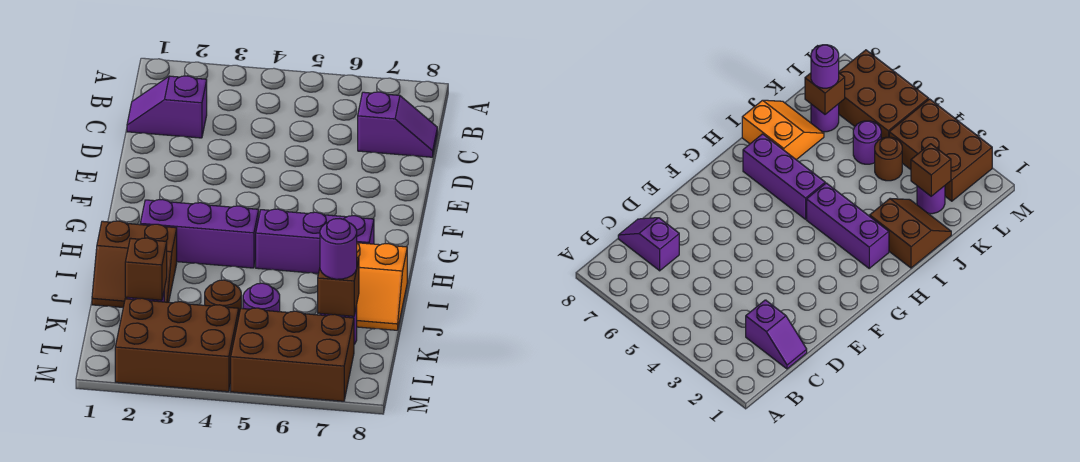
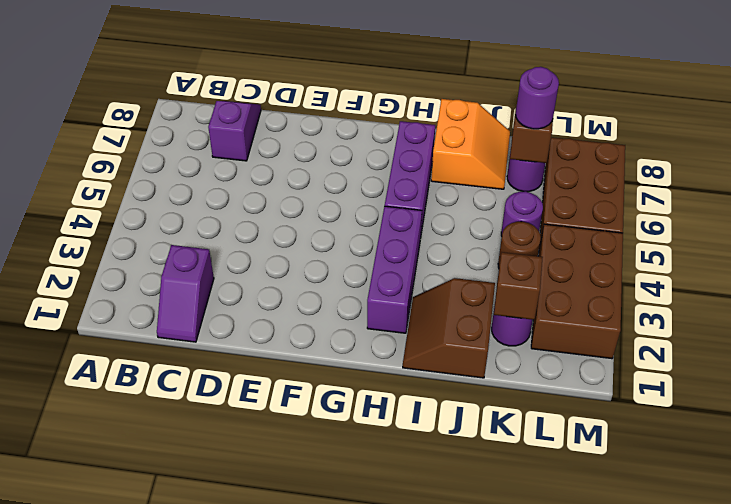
brown 2x2 slope [92,221,177,307] -> brown 2x2 slope turned to [403,278,495,378]

